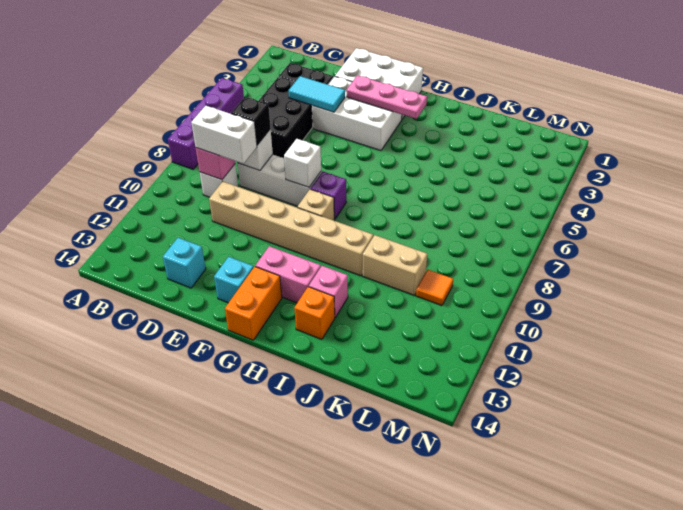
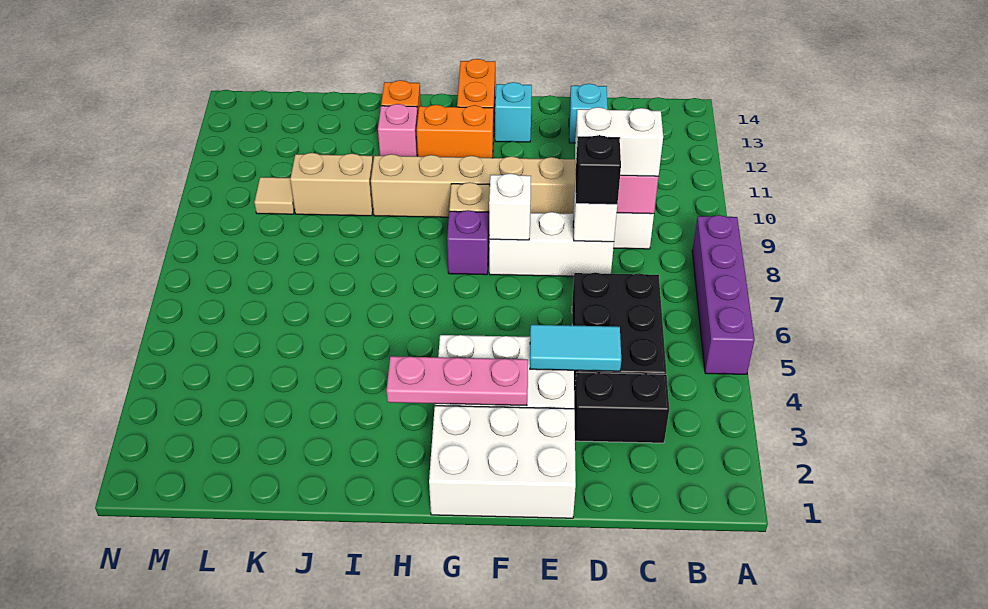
pink 1x2 brick [255,246,321,303] -> orange 1x2 brick [417,105,493,158]
orange 1x1 tile [416,270,453,306] -> tan 1x1 tile [254,177,295,214]

